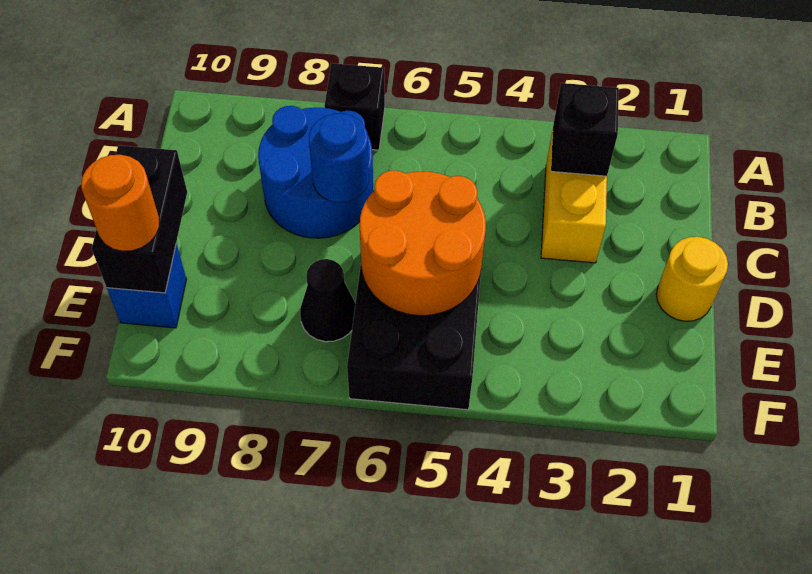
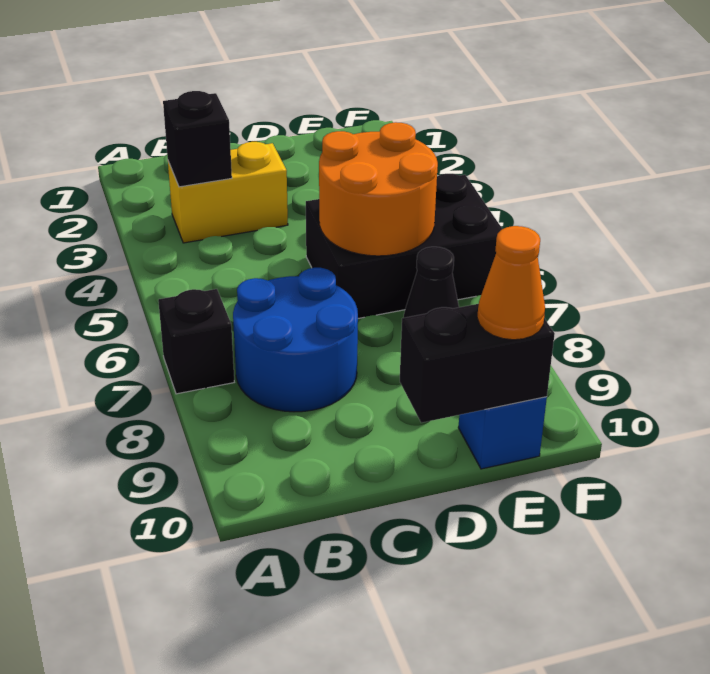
blue 1x1 round brick [309,114,369,203] -> none
yellow 1x1 round brick [656,237,728,321] -> none
orange 1x1 round brick [81,155,159,251] -> orange 1x1 cone [477,226,545,340]

